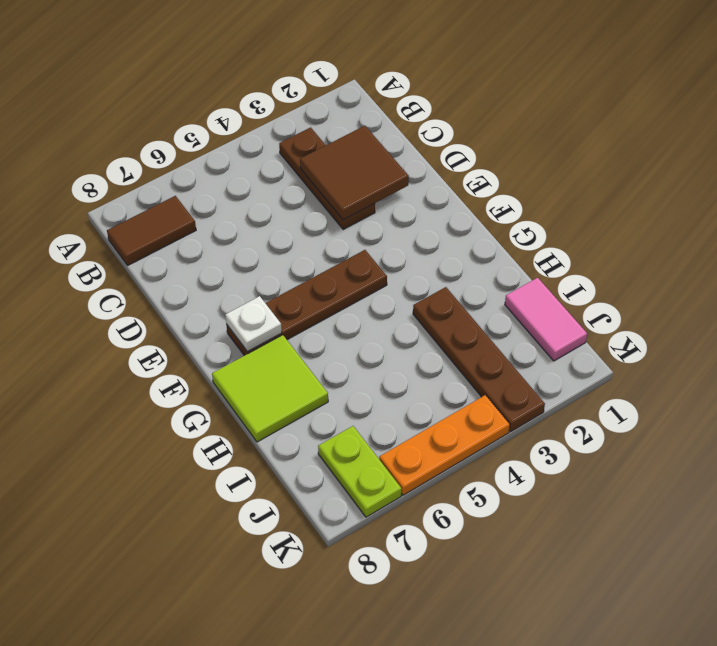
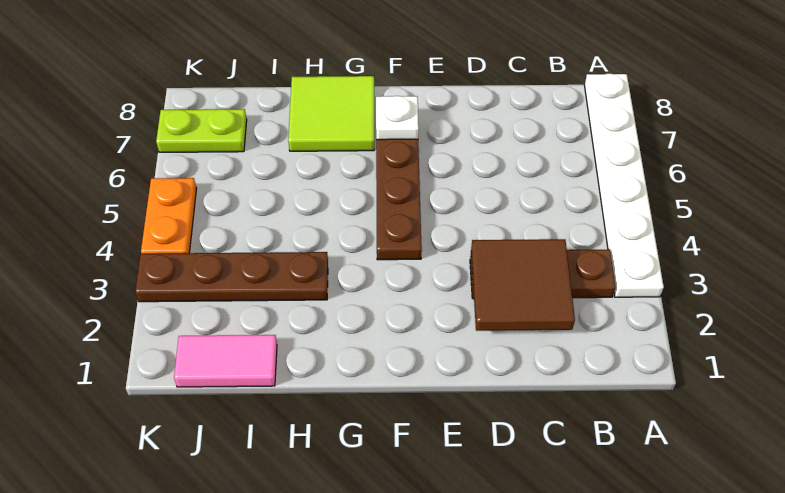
none -> white 1x6 plate [585,74,664,297]
brown 1x2 tile [107,196,196,265] -> none
orange 1x3 plate [379,395,510,495] -> orange 1x2 plate [141,178,197,254]

